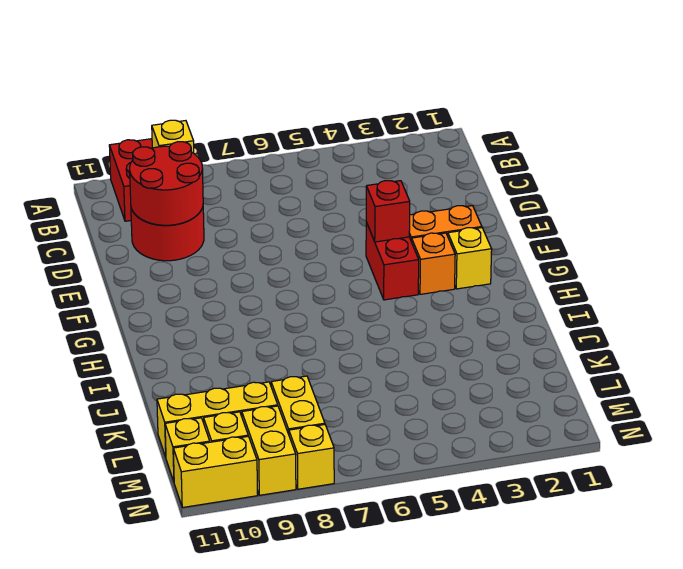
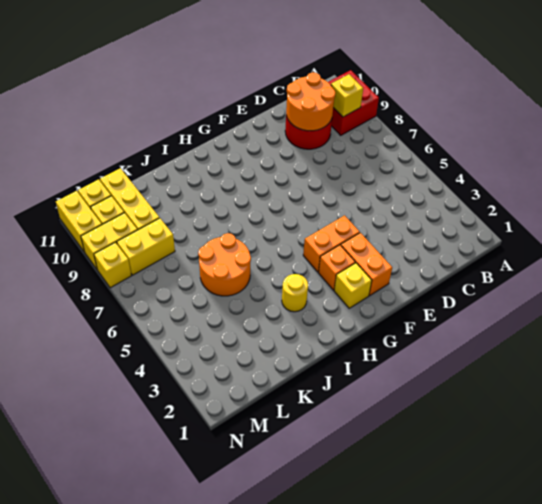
red 2x2 round brick [130,142,203,225] -> orange 2x2 round brick [286,72,336,131]
red 1x2 brick [366,222,419,300] -> orange 1x2 brick [303,215,360,272]
red 1x1 brick [366,181,410,242] -> none
none -> yellow 1x1 round brick [282,274,308,312]
none -> orange 2x2 round brick [198,233,251,296]

